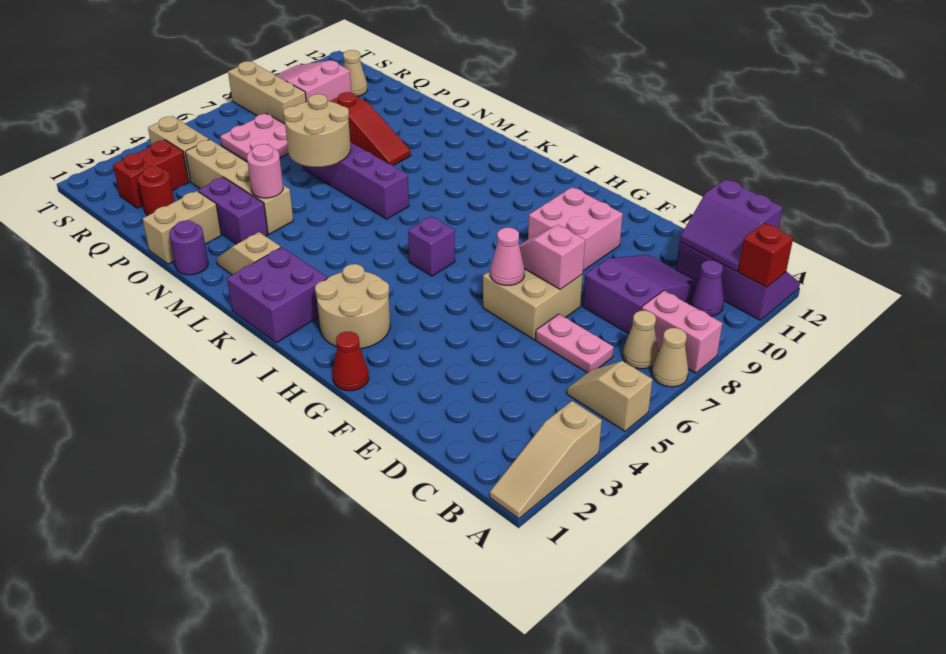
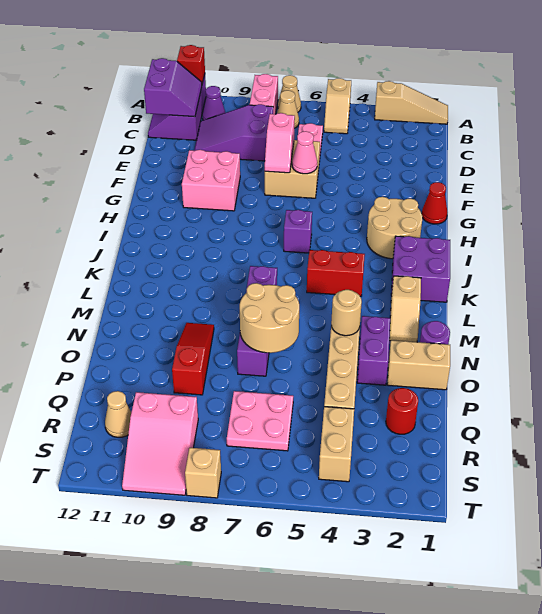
pink 1x1 round brick [247,144,283,198] -> tan 1x1 round brick [331,290,362,336]
red 1x2 brick [113,140,189,208] -> red 1x2 brick moved to [307,250,365,296]
tan 1x3 brick [228,61,306,124] -> tan 1x1 brick [185,448,221,498]

